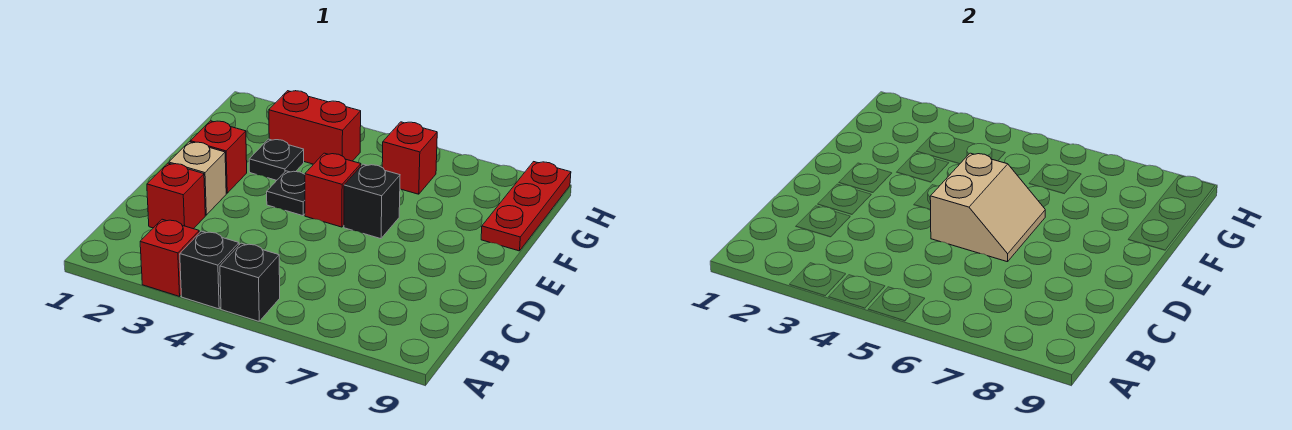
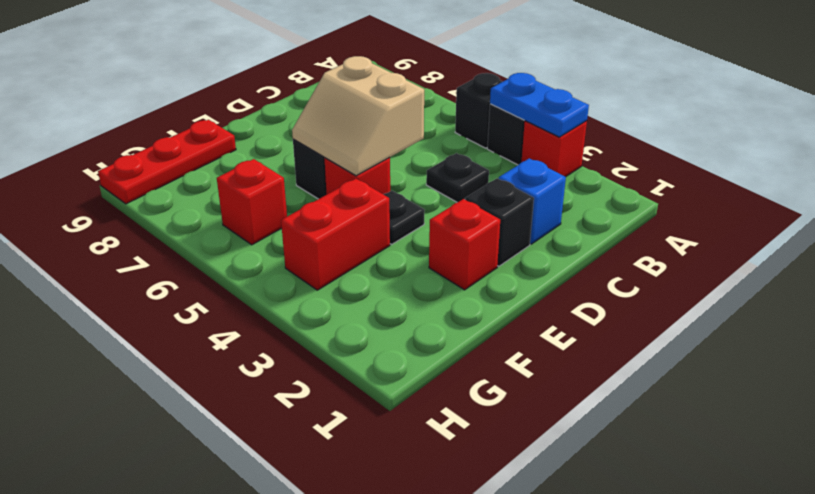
none -> blue 1x2 plate [490,73,589,137]
red 1x1 brick [147,163,205,229] -> blue 1x1 brick [499,158,566,244]
tan 1x1 brick [169,142,226,215] -> black 1x1 brick [465,178,534,266]
tan 2x2 slope [930,153,1045,262] -> tan 2x2 slope turned to [292,56,424,176]
black 1x1 plate [249,139,304,180] -> black 1x1 plate moved to [426,153,489,202]
red 1x2 brick [269,91,361,164] -> red 1x2 brick turned to [281,179,390,290]

